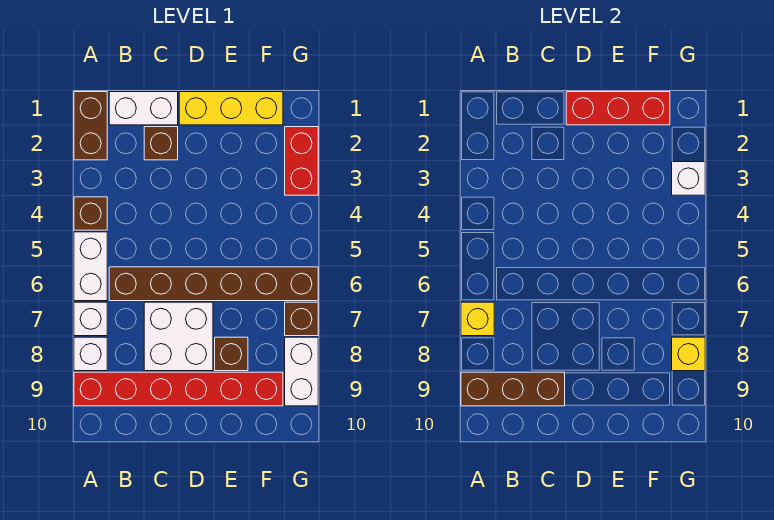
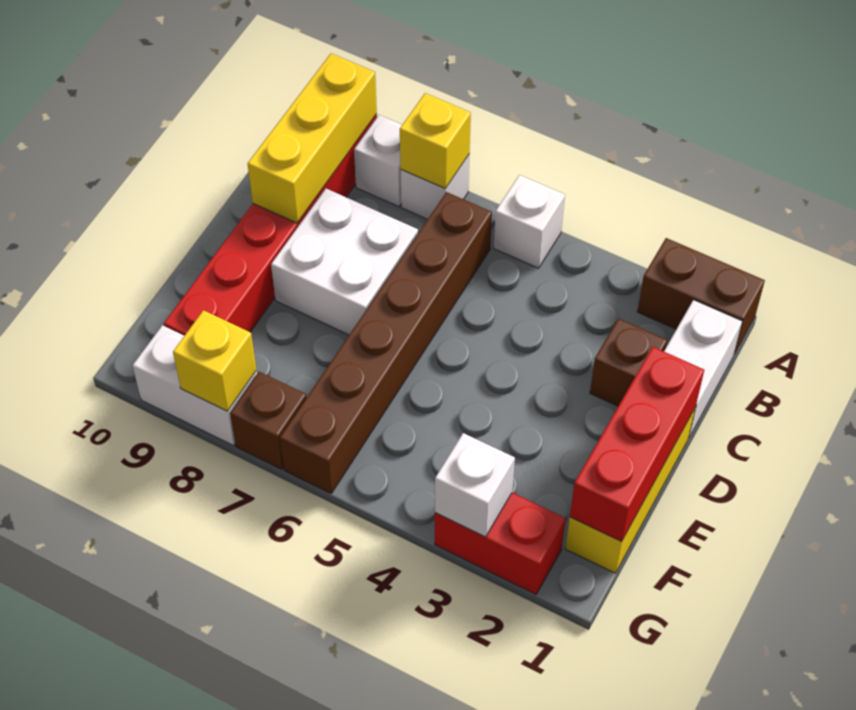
brown 1x1 brick [74,197,107,230] -> none
white 1x2 brick [74,232,107,301] -> white 1x1 brick [494,175,565,268]
brown 1x3 brick [461,372,565,406] -> yellow 1x3 brick [248,54,377,223]
brown 1x1 brick [215,337,248,371] -> none

